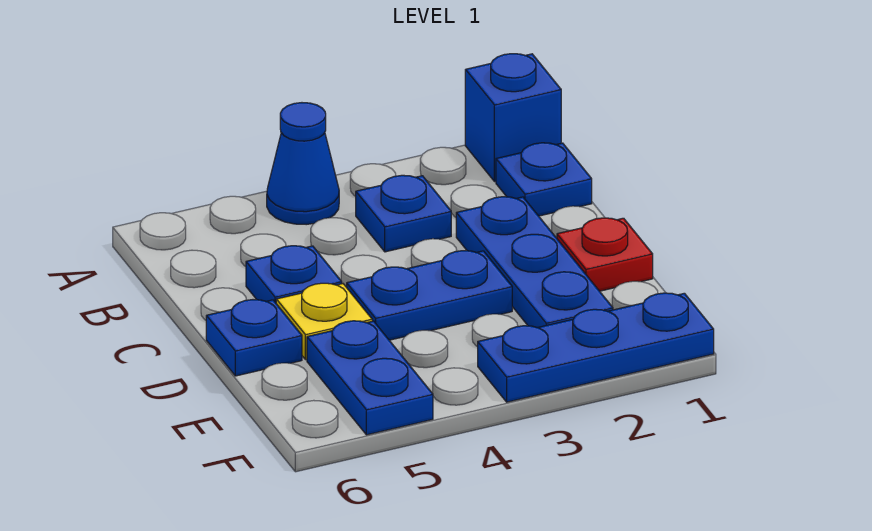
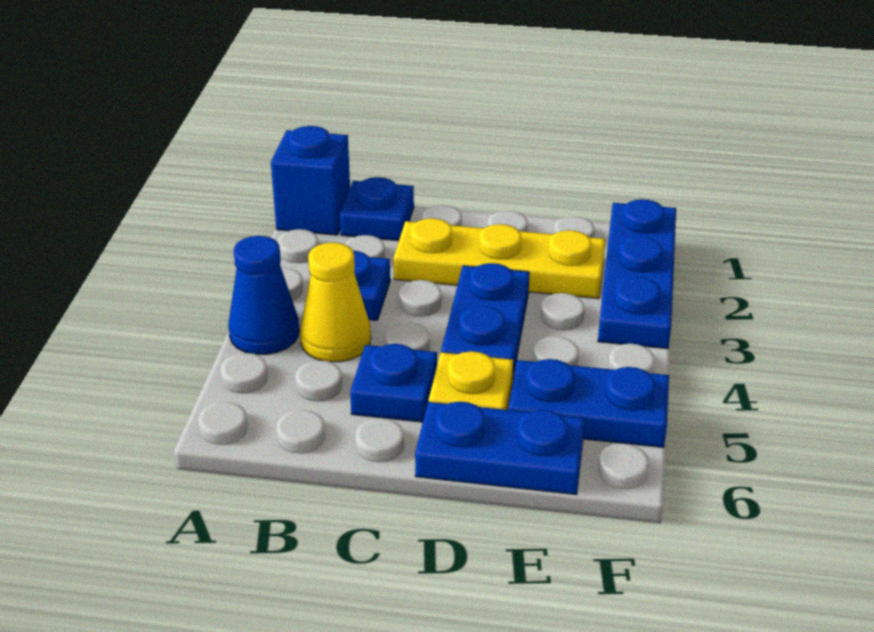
none -> yellow 1x1 cone [300,242,371,362]
blue 1x3 plate [456,197,613,328] -> yellow 1x3 plate [394,218,605,299]
red 1x1 plate [557,218,653,291] -> none
blue 1x1 plate [206,300,302,376] -> blue 1x2 plate [415,402,585,495]

